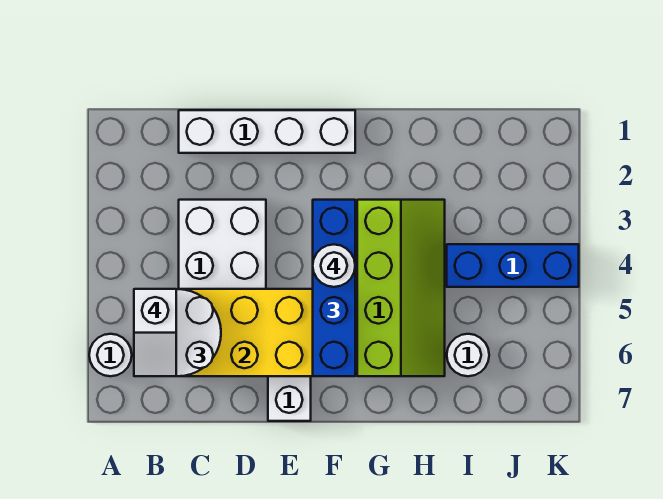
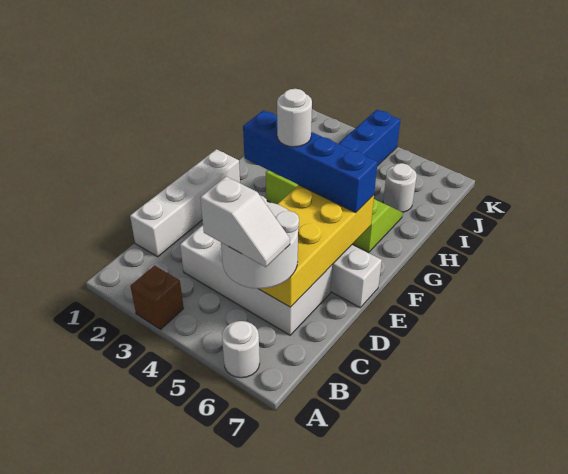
none -> brown 1x1 brick [130,266,184,329]

